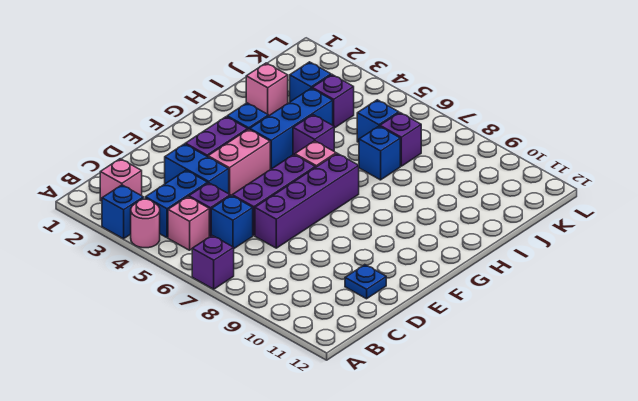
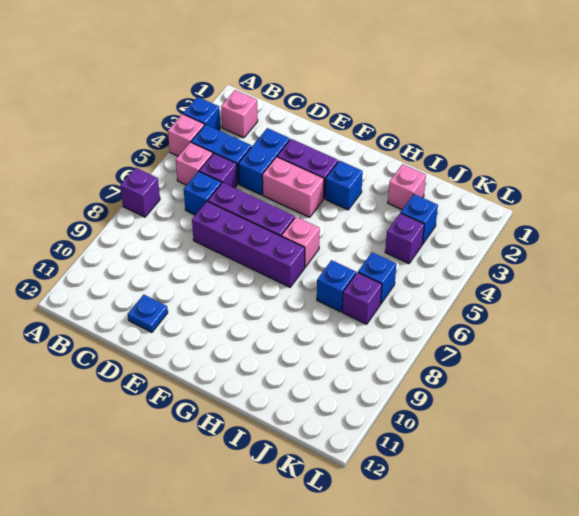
pink 1x1 round brick [131,199,160,248] -> pink 1x1 brick [168,114,205,156]
blue 1x3 brick [250,88,333,169] -> none
purple 1x1 brick [293,115,334,155] -> none

